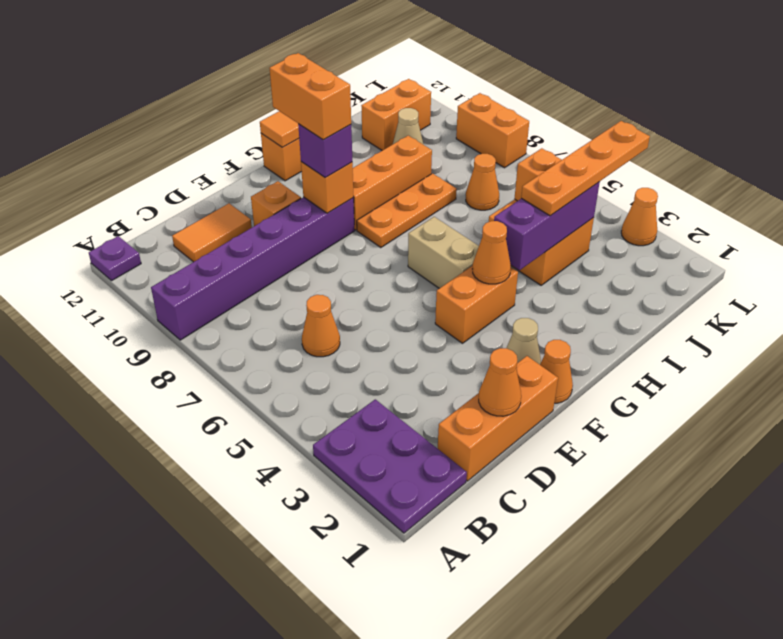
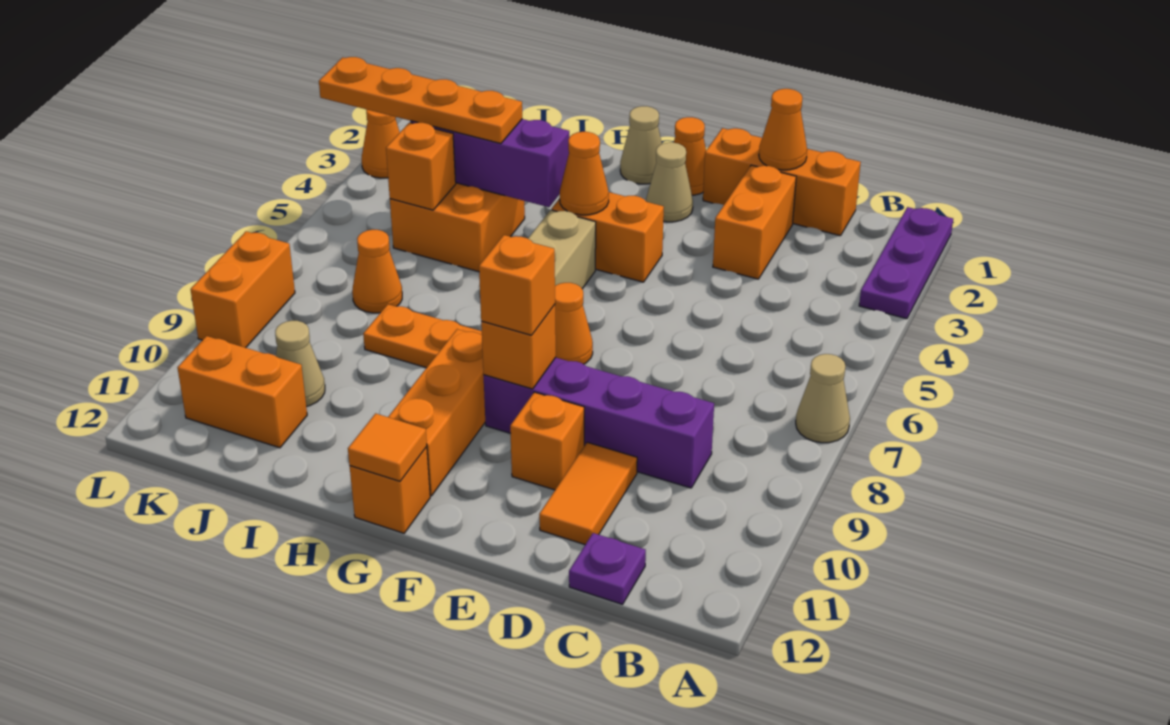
purple 2x3 plate [313,399,467,533] -> purple 1x3 plate [859,207,953,319]
none -> tan 1x1 cone [796,354,850,443]
purple 1x6 brick [151,197,355,340] -> purple 1x4 brick [484,358,714,488]
purple 1x1 plate [89,236,141,281] -> purple 1x1 plate moved to [569,533,646,604]
orange 1x1 cone [302,295,340,357] -> orange 1x1 cone moved to [555,283,593,364]
orange 1x2 tile [172,203,252,262] -> orange 1x2 tile turned to [539,442,637,545]
purple 1x1 brick [298,124,352,178] -> orange 1x1 brick [479,235,555,335]
orange 1x2 brick [270,53,351,140] -> orange 1x2 brick moved to [713,165,796,279]
none -> tan 1x1 cone [620,106,662,184]
orange 1x3 brick [353,136,432,230] -> orange 1x3 brick turned to [388,329,485,496]

